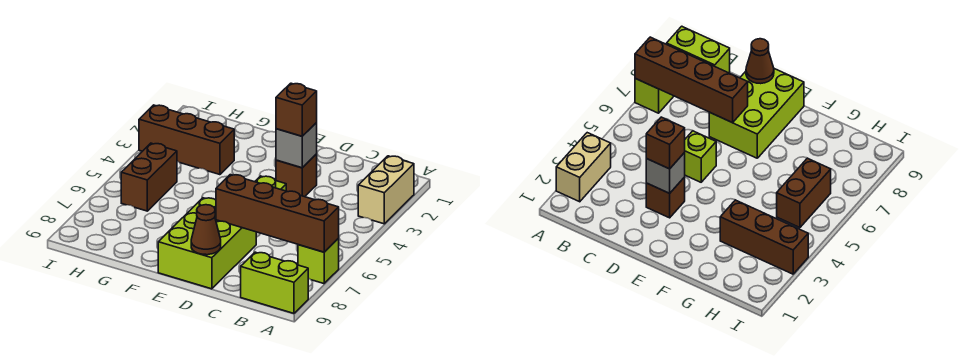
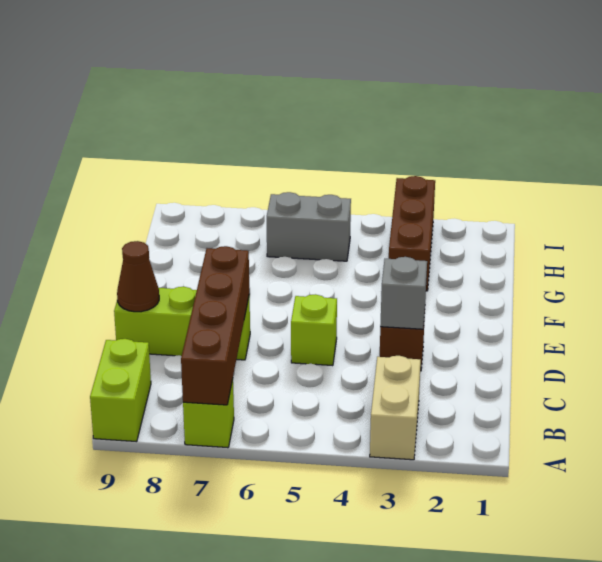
tan 1x2 brick [358,156,414,224] -> tan 1x2 brick turned to [370,356,421,460]
brown 1x1 brick [276,83,317,136] -> none
lime 2x3 brick [158,198,256,289] -> lime 1x3 brick [114,287,250,360]
brown 1x2 brick [121,143,177,211] -> grey 1x2 brick [267,192,351,261]

